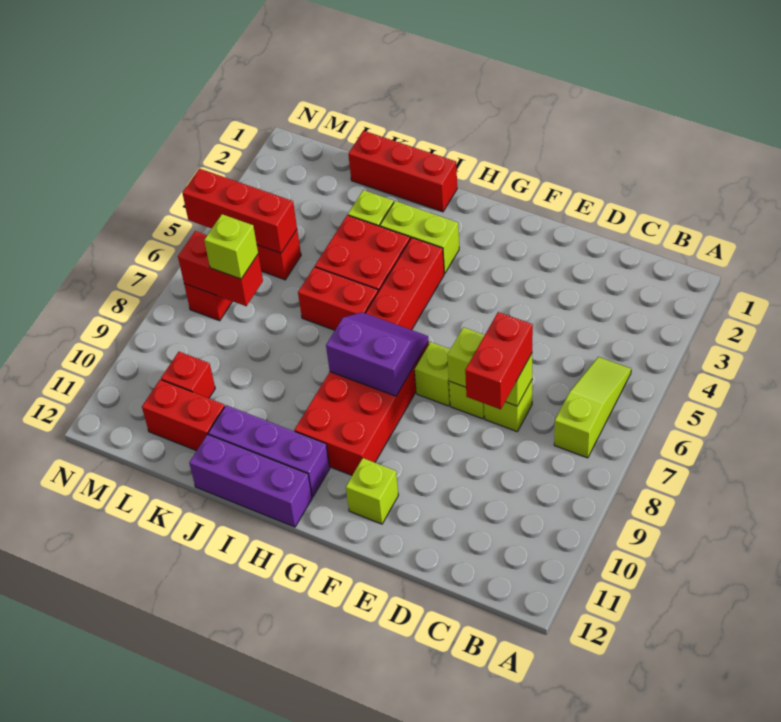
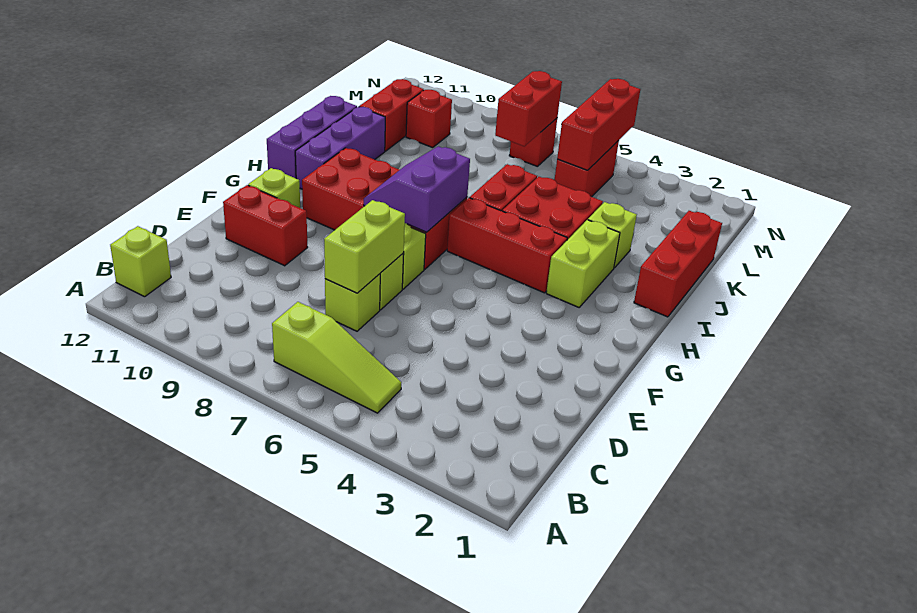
red 1x2 brick [465,312,533,409] -> red 1x2 brick moved to [223,185,308,266]
purple 2x2 slope [326,312,428,396] -> purple 2x2 slope turned to [364,146,470,232]
lime 1x1 brick [204,214,258,279] -> lime 1x1 brick moved to [110,226,171,297]

